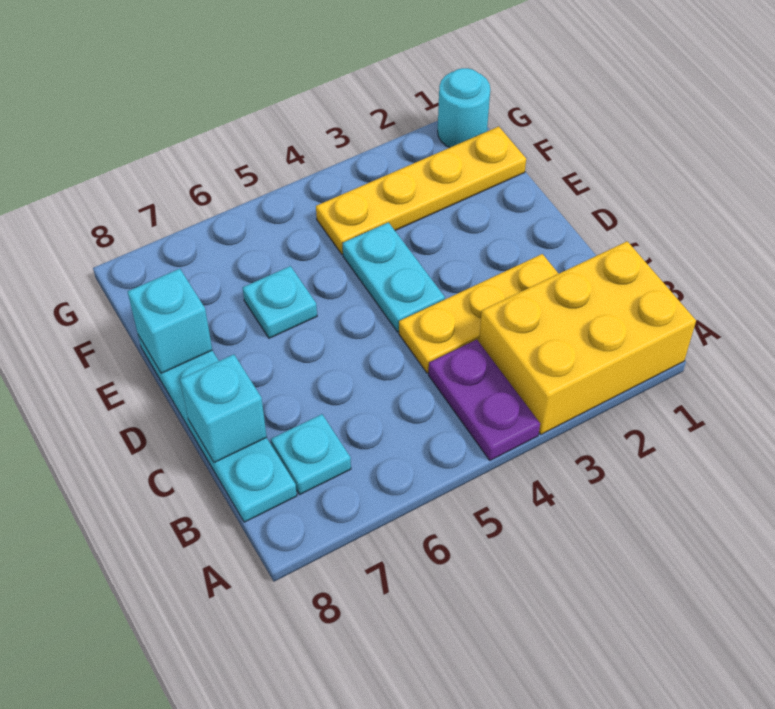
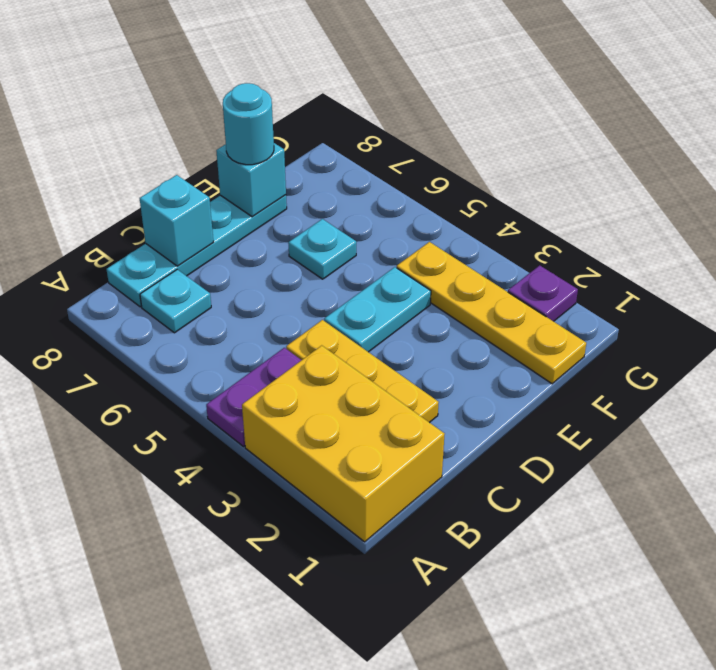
cyan 1x1 round brick [438,68,490,148] -> cyan 1x1 round brick moved to [223,83,274,165]
none -> purple 1x1 plate [508,265,578,321]

